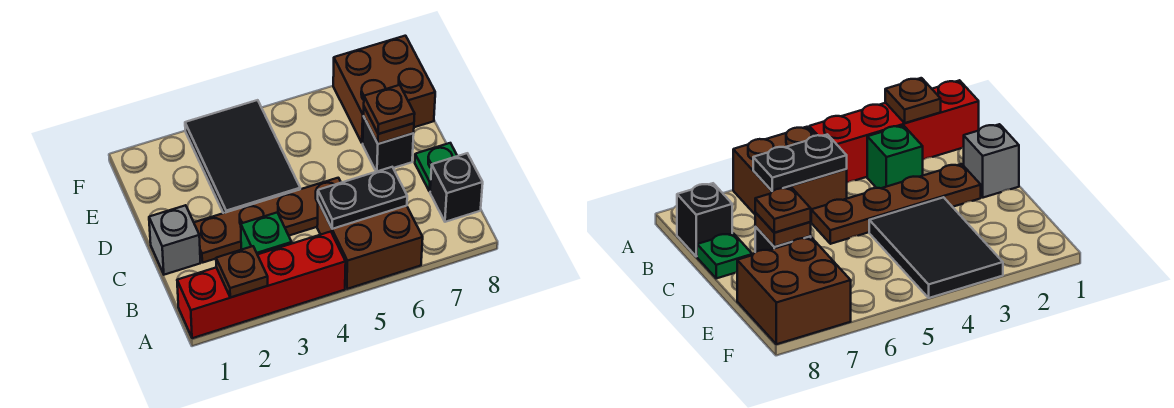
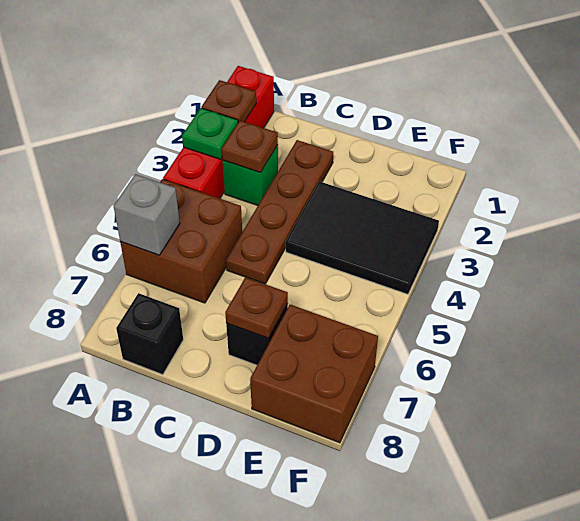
black 1x2 plate [318,167,407,229] -> none
grey 1x1 brick [149,205,200,275] -> grey 1x1 brick moved to [114,174,180,255]
green 1x1 plate [415,143,457,192] -> green 1x1 plate moved to [182,108,238,159]
brown 1x1 plate [364,85,415,134] -> brown 1x1 plate moved to [222,121,278,172]

